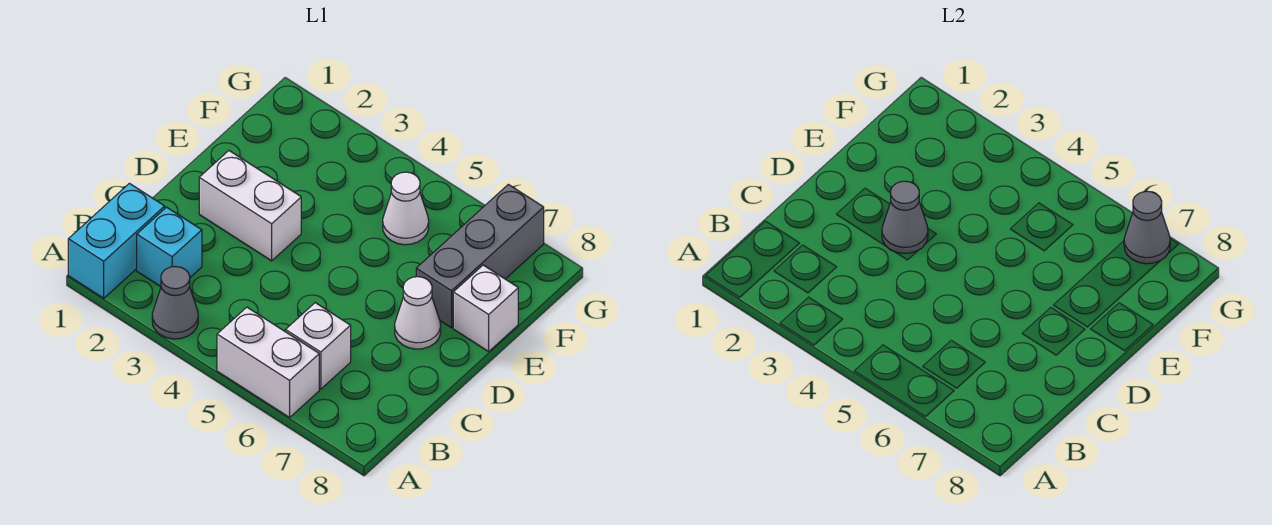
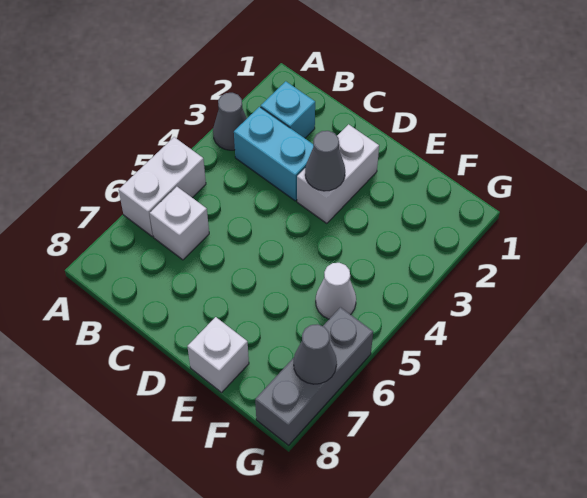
cyan 1x2 brick [68,183,165,298] -> cyan 1x2 brick moved to [234,107,313,201]
white 1x1 cone [395,277,441,349] -> none
grey 1x3 brick [416,184,544,328] -> grey 1x3 brick turned to [255,307,373,445]

